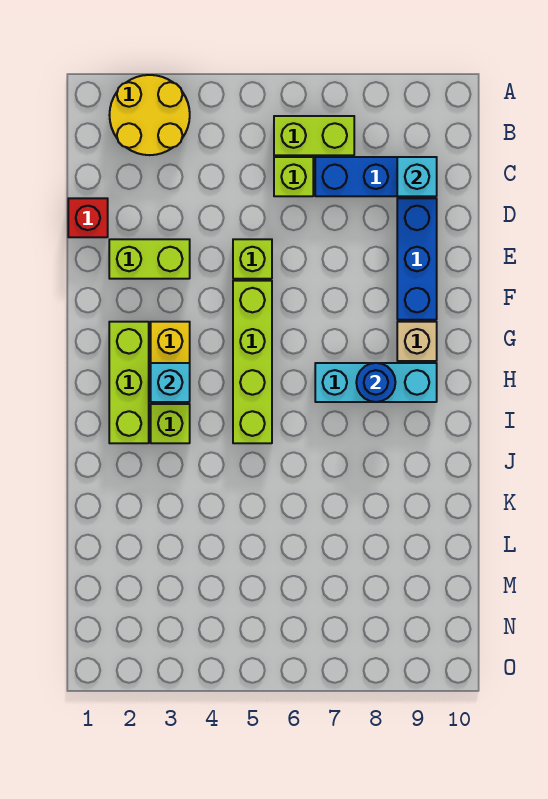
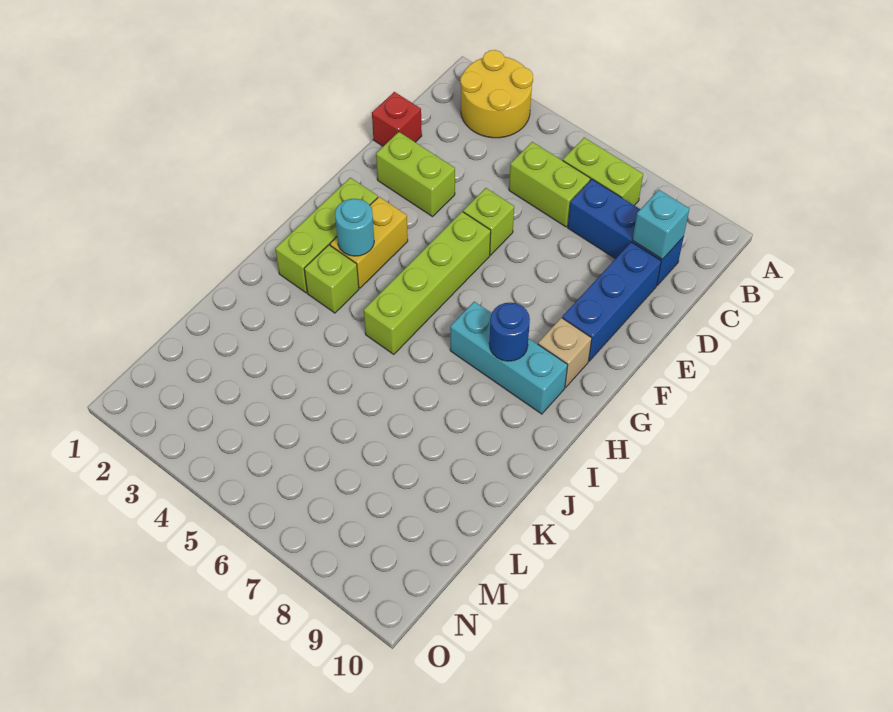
lime 1x1 brick [274,157,313,196] -> lime 1x2 brick [509,142,590,227]
cyan 1x1 brick [151,363,190,402] -> cyan 1x1 round brick [335,199,374,256]

